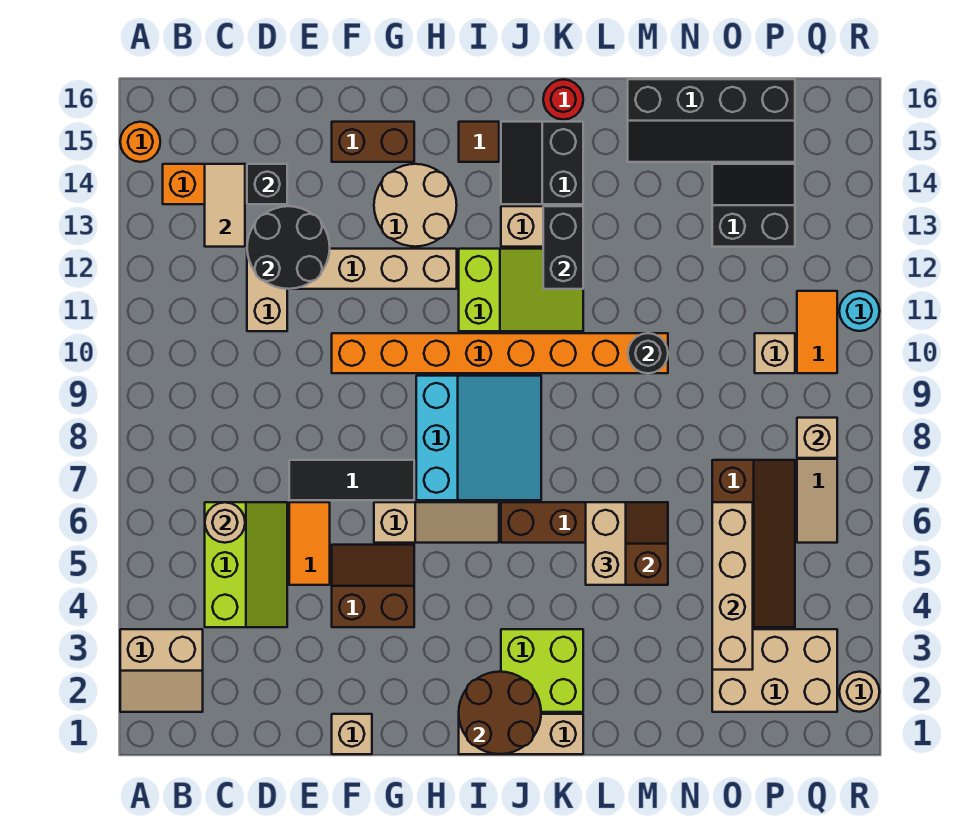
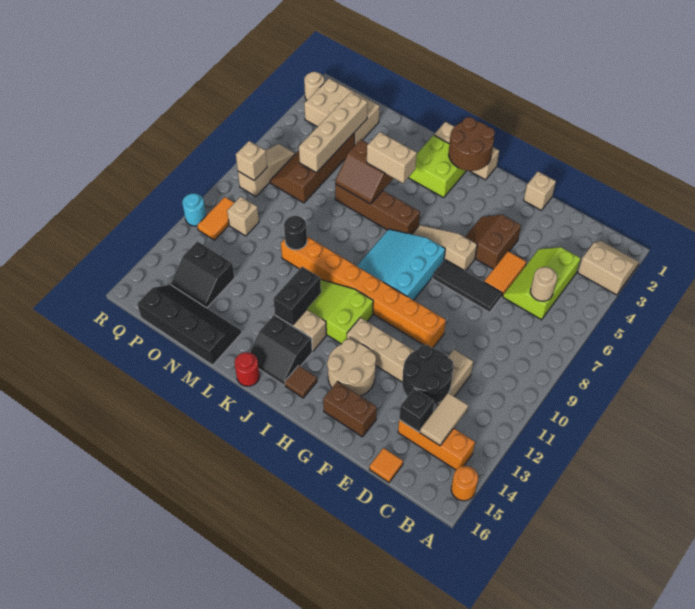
none -> orange 1x1 tile [369,448,403,482]
brown 2x2 slope [332,545,414,627] -> brown 2x2 slope turned to [465,215,521,269]
black 2x2 slope [501,122,583,204] -> black 2x2 slope turned to [250,315,312,385]
tan 1x2 brick [586,502,626,585] -> tan 1x2 brick turned to [367,132,417,183]

